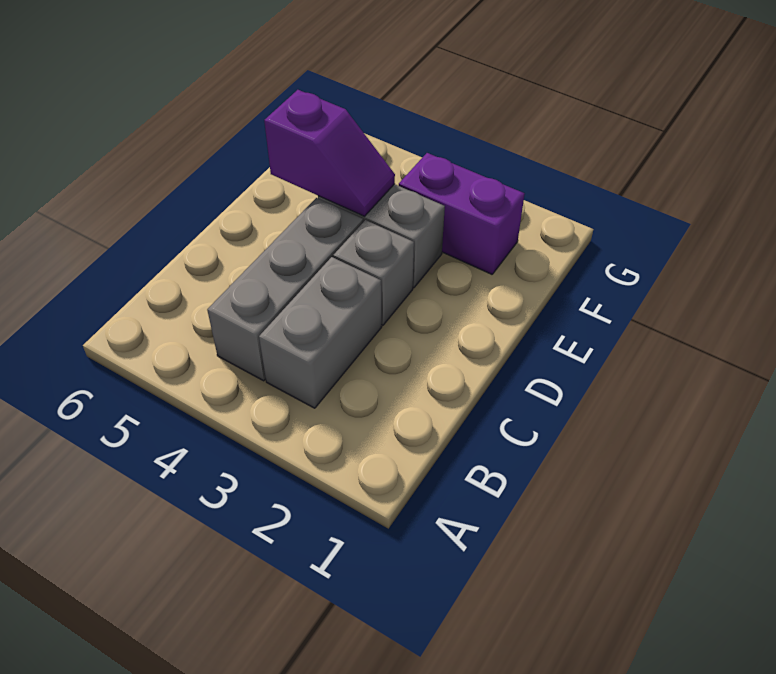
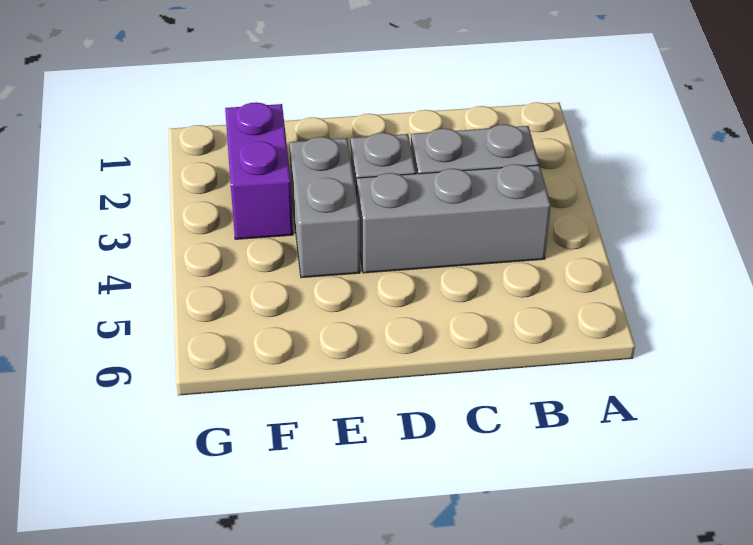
purple 1x2 slope [264,90,395,216] -> none

